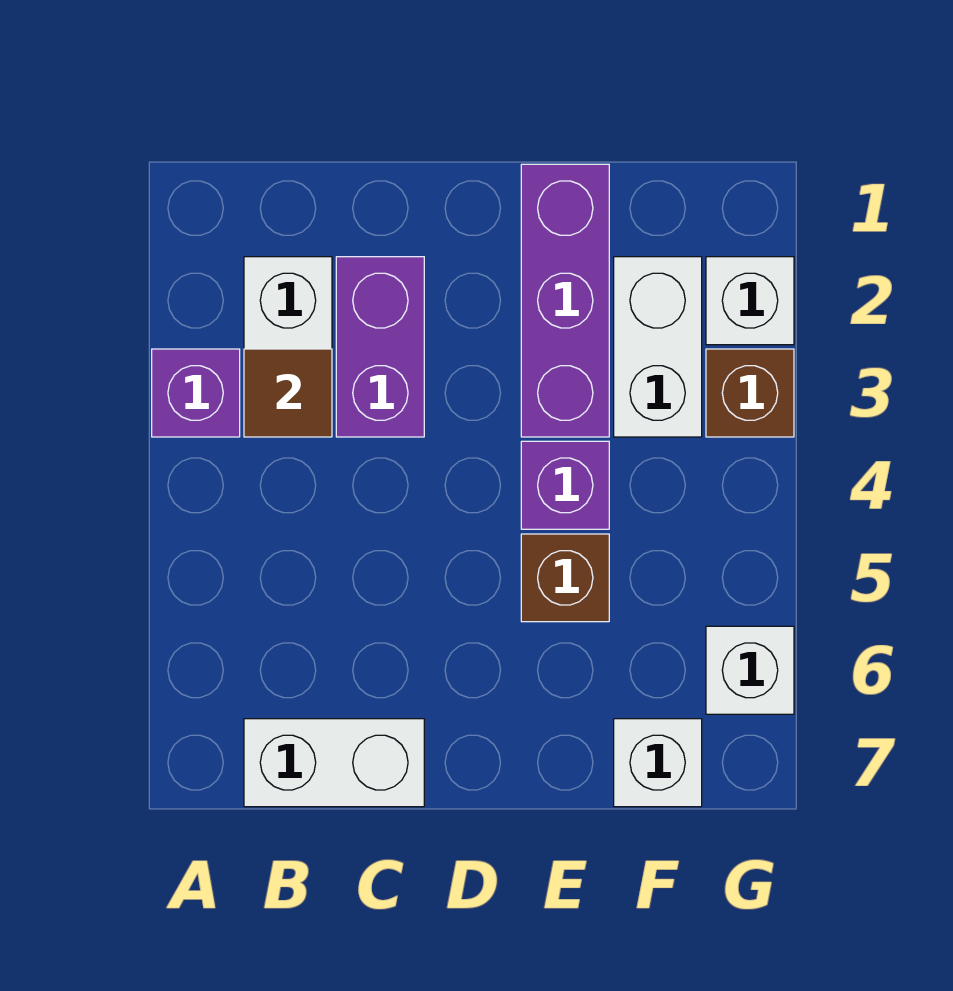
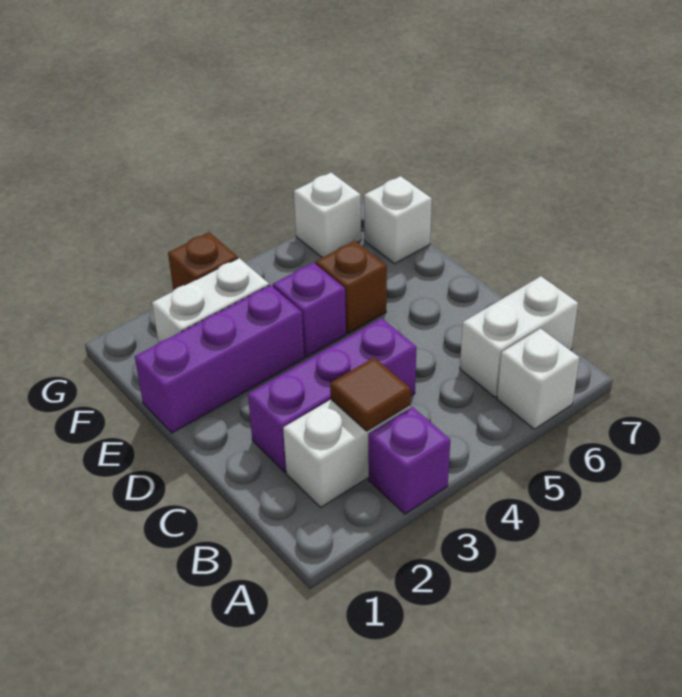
white 1x2 brick [244,719,424,807] -> white 1x2 brick turned to [460,276,578,397]
purple 1x2 brick [336,257,424,437] -> purple 1x3 brick [248,318,416,472]
white 1x1 brick [706,257,794,345] -> white 1x1 brick moved to [497,328,579,429]

